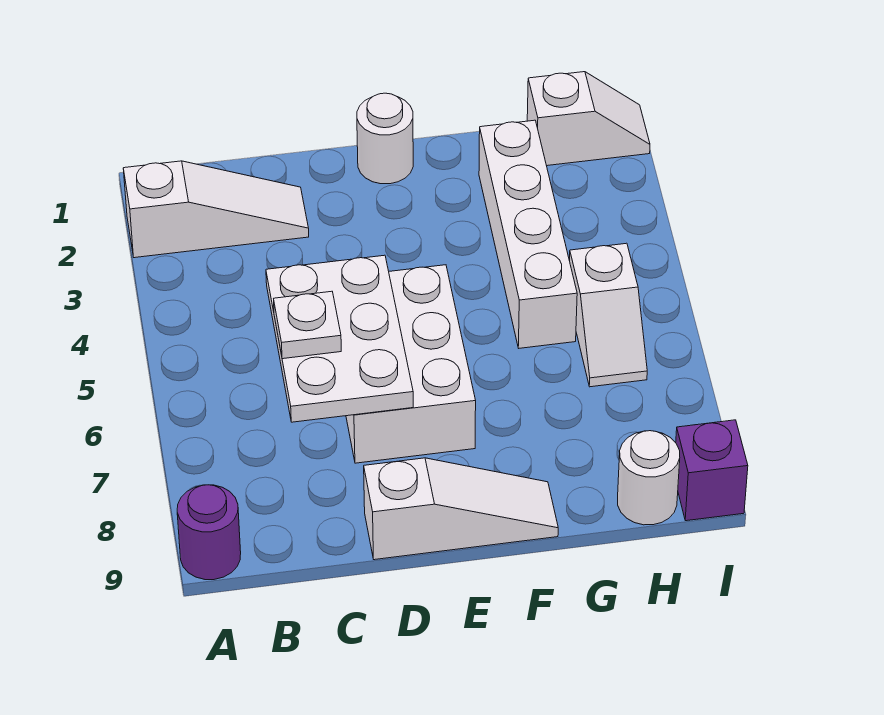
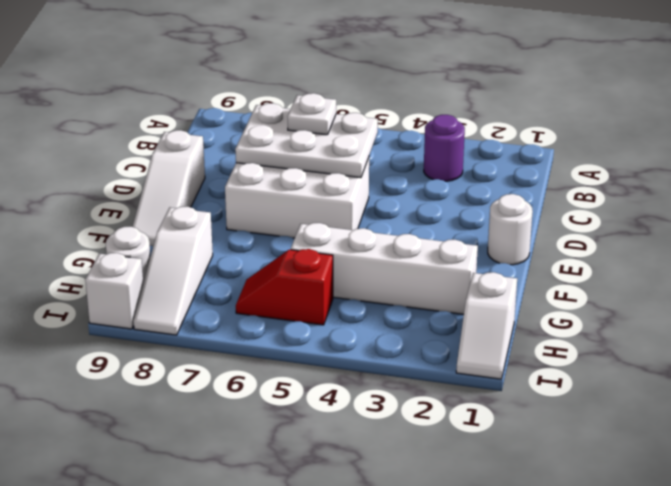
white 1x3 slope [123,161,309,258] -> white 1x3 slope moved to [133,207,213,335]
purple 1x1 round brick [177,485,241,580] -> purple 1x1 round brick moved to [424,115,465,181]
white 1x2 slope [570,243,647,387] -> red 1x2 slope [236,249,333,325]
purple 1x1 brick [676,420,748,521] -> white 1x1 brick [85,253,143,329]

